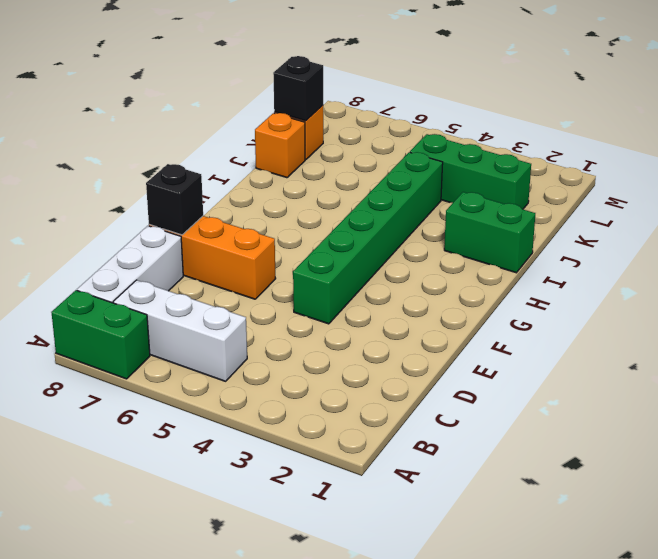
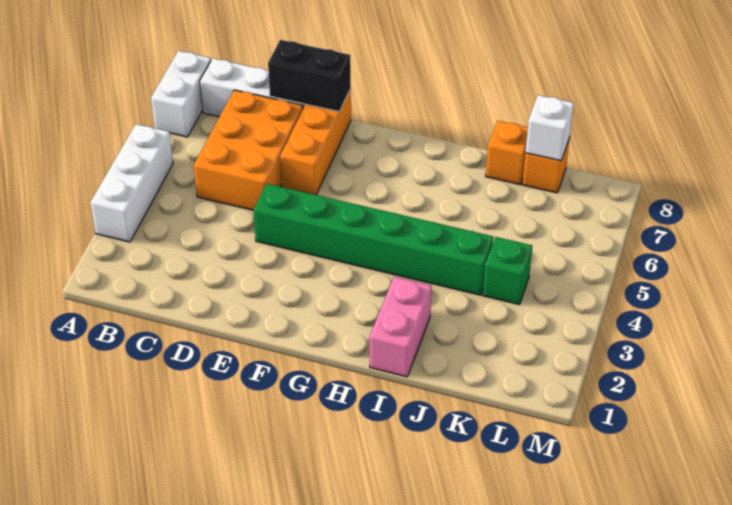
green 1x2 brick [51,290,150,379] -> white 1x2 brick [151,51,211,137]
white 1x3 brick [113,280,247,381] -> white 1x3 brick moved to [90,124,173,242]
none -> orange 2x3 brick [194,90,303,210]
black 1x1 brick [146,164,203,235] -> black 1x2 brick [268,40,351,112]
green 1x2 brick [444,192,535,273] -> pink 1x2 brick [370,277,432,377]
green 1x3 brick [410,134,531,209] -> green 1x1 brick [483,237,532,305]
black 1x1 brick [273,56,323,121] -> white 1x1 brick [525,95,574,161]

